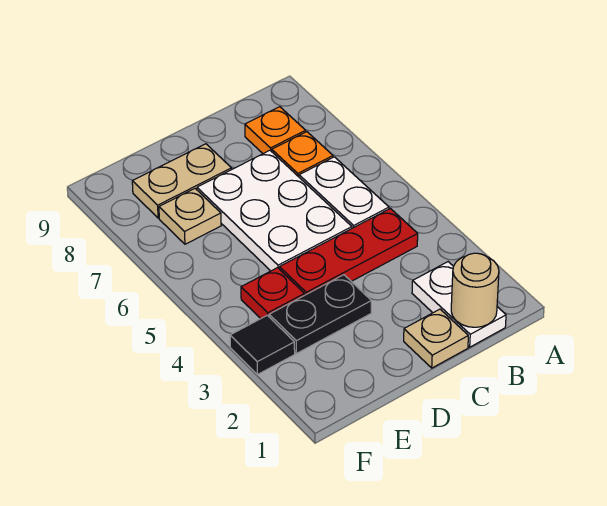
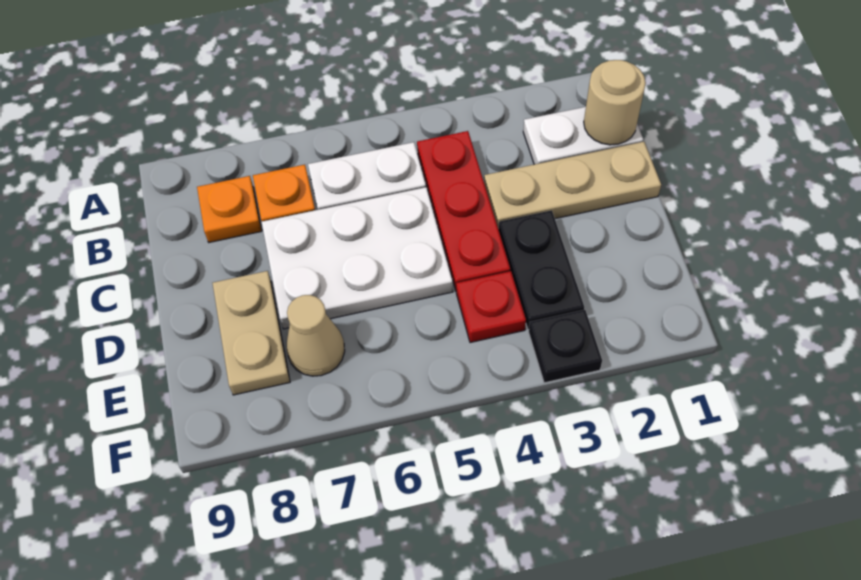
tan 1x1 plate [404,309,468,368] -> tan 1x3 plate [484,142,661,229]
tan 1x1 plate [159,189,221,244] -> tan 1x1 cone [287,295,345,376]
black 1x1 tile [230,315,295,375] -> black 1x1 plate [529,310,602,383]

